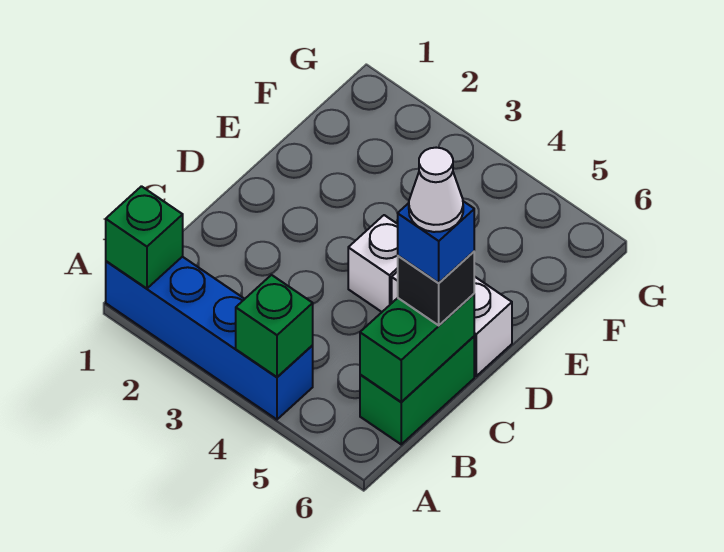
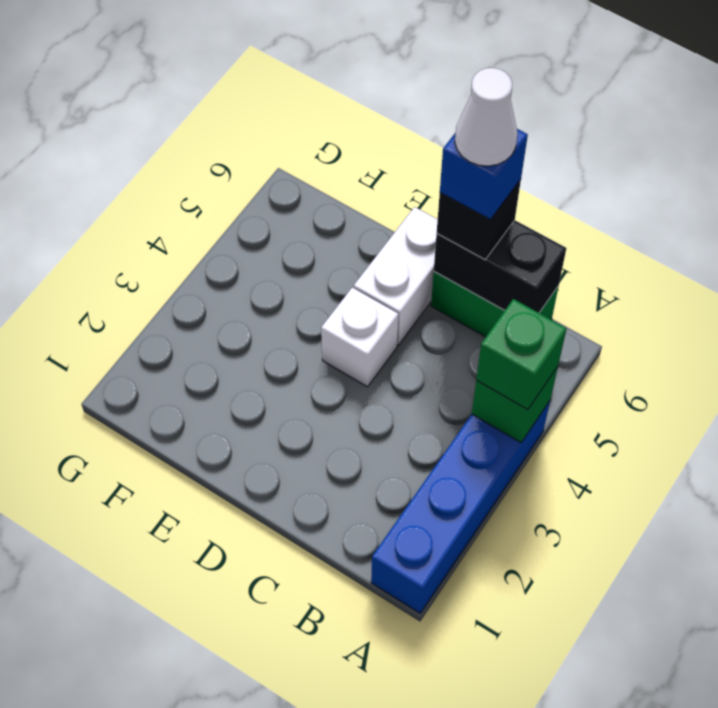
green 1x1 brick [106,186,183,288] -> green 1x1 brick moved to [476,299,567,409]
green 1x2 brick [360,294,474,402] -> black 1x2 brick [434,220,566,313]

